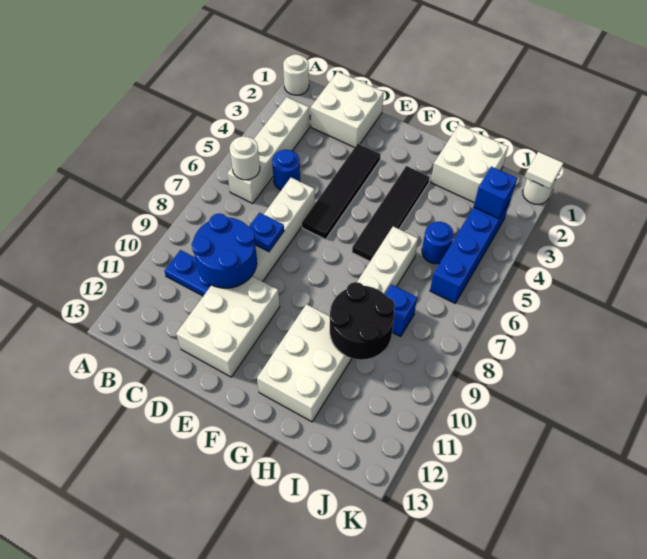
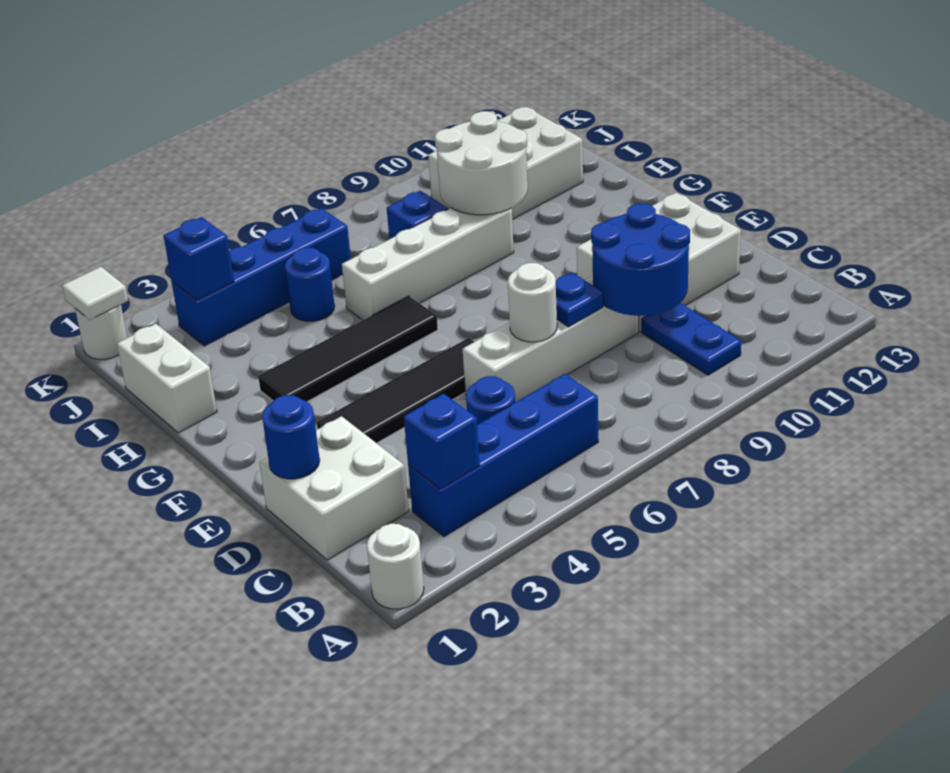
white 1x4 brick [227,97,309,203] -> blue 1x4 brick [408,374,598,537]
none -> blue 1x1 brick [404,394,480,489]
white 1x1 round brick [230,136,260,180] -> white 1x1 round brick moved to [508,263,557,342]
none -> blue 1x1 round brick [262,395,320,479]
white 2x3 brick [257,304,352,422] -> white 2x3 brick moved to [428,107,583,219]
white 2x2 brick [431,125,508,203] -> white 1x2 brick [117,324,217,433]
black 2x2 round brick [330,282,395,360] -> white 2x2 round brick [435,111,528,215]

